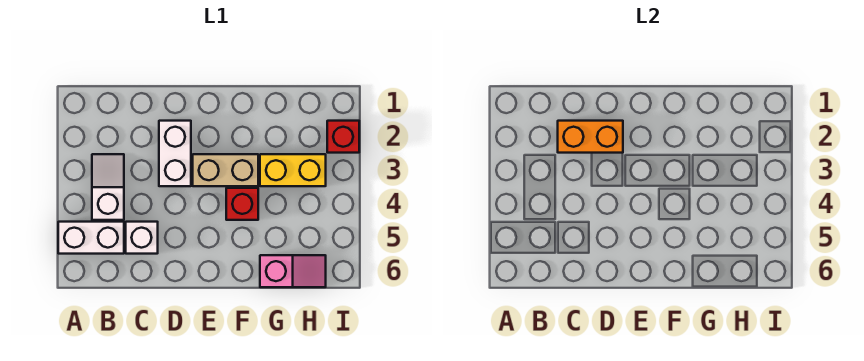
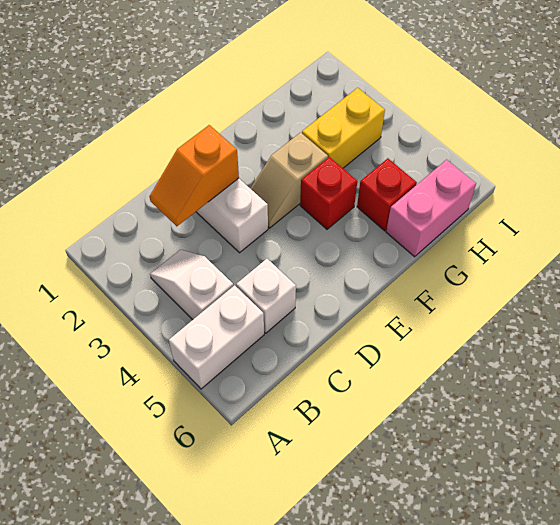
orange 1x2 brick [558,121,623,153] -> orange 1x2 slope [149,125,239,226]
tan 1x2 brick [193,154,258,186] -> tan 1x2 slope [250,133,328,228]
pink 1x2 slope [260,255,326,287] -> pink 1x2 brick [386,160,476,257]
red 1x1 brick [327,121,359,153] -> red 1x1 brick moved to [357,158,417,231]

